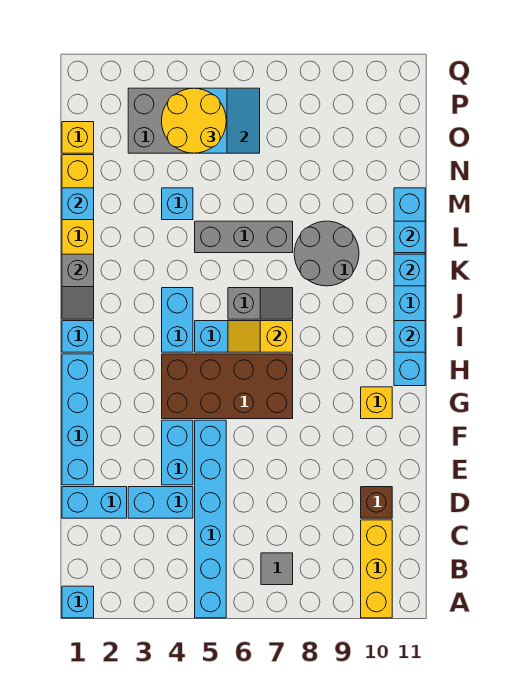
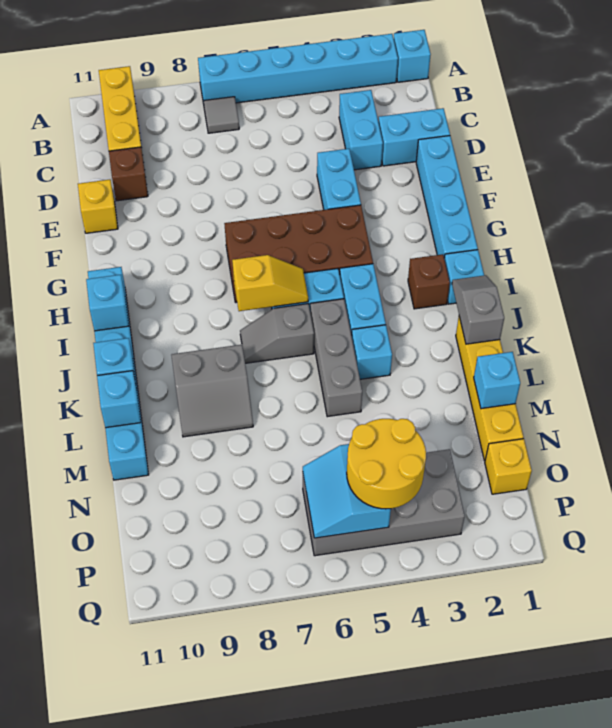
cyan 1x6 brick [195,420,226,618] -> cyan 1x6 brick turned to [198,34,398,104]
cyan 1x2 brick [128,487,193,518] -> cyan 1x2 brick turned to [339,90,383,170]
yellow 1x1 brick [361,387,392,419] -> yellow 1x1 brick moved to [78,180,118,233]
none -> brown 1x1 brick [408,254,450,309]
grey 2x2 round brick [294,221,359,286] -> grey 2x2 slope [171,345,253,437]
grey 1x3 brick [195,221,293,253] -> grey 1x3 brick turned to [310,299,362,417]
cyan 1x1 brick [162,188,193,220] -> cyan 1x1 brick moved to [352,325,392,379]

